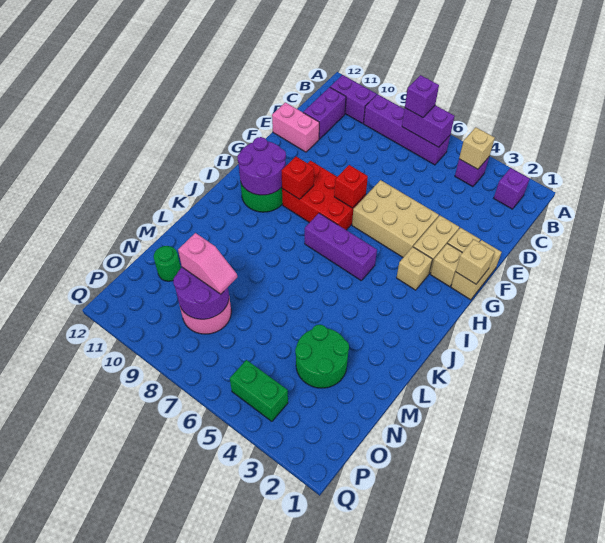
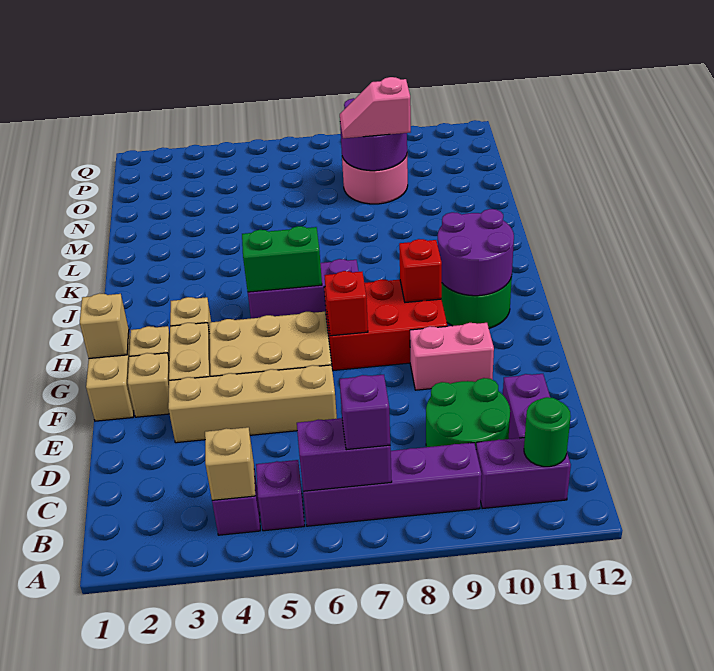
purple 1x1 brick [494,168,530,209] -> purple 1x1 brick moved to [256,460,305,531]
none -> tan 1x4 brick [168,365,337,443]
pink 1x2 brick [272,102,319,152] -> pink 1x2 brick moved to [410,323,494,390]
green 2x2 round brick [295,325,349,388] -> green 2x2 round brick moved to [426,378,510,448]
green 1x1 round brick [154,246,181,281] -> green 1x1 round brick moved to [524,397,571,467]
green 1x2 brick [230,360,288,421] -> green 1x2 brick moved to [242,226,322,292]

